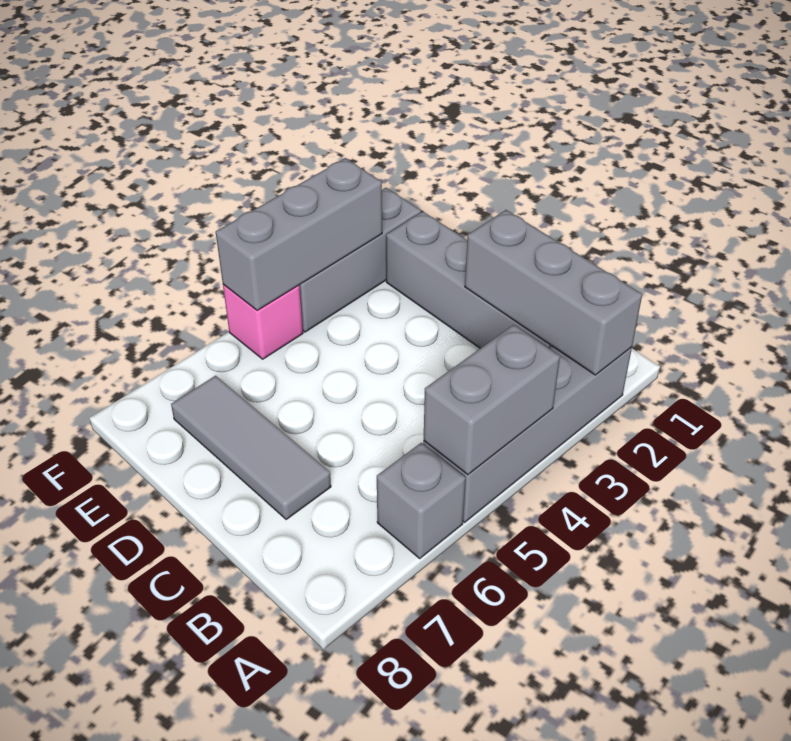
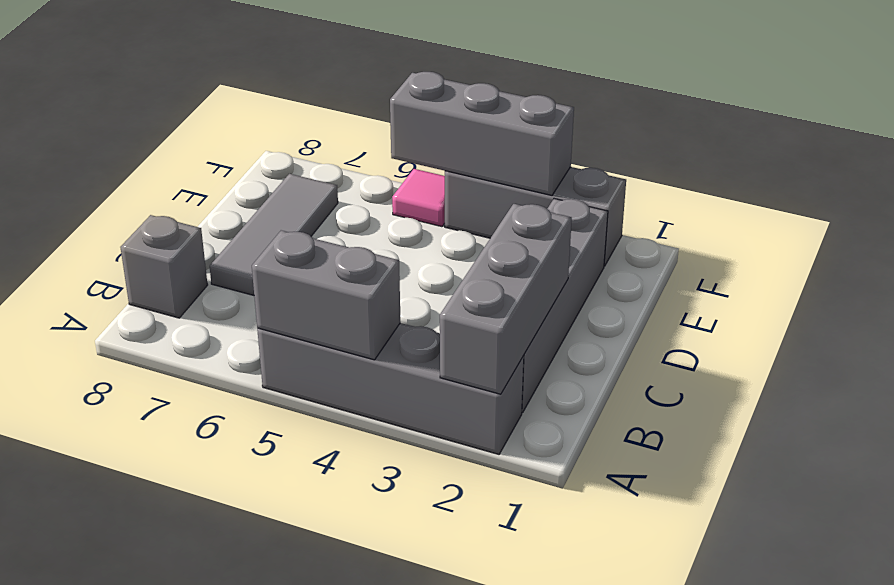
grey 1x1 brick [377,443,466,558] -> grey 1x1 brick moved to [120,215,208,318]
pink 1x1 brick [223,284,303,359] -> pink 1x1 tile [392,169,445,227]

